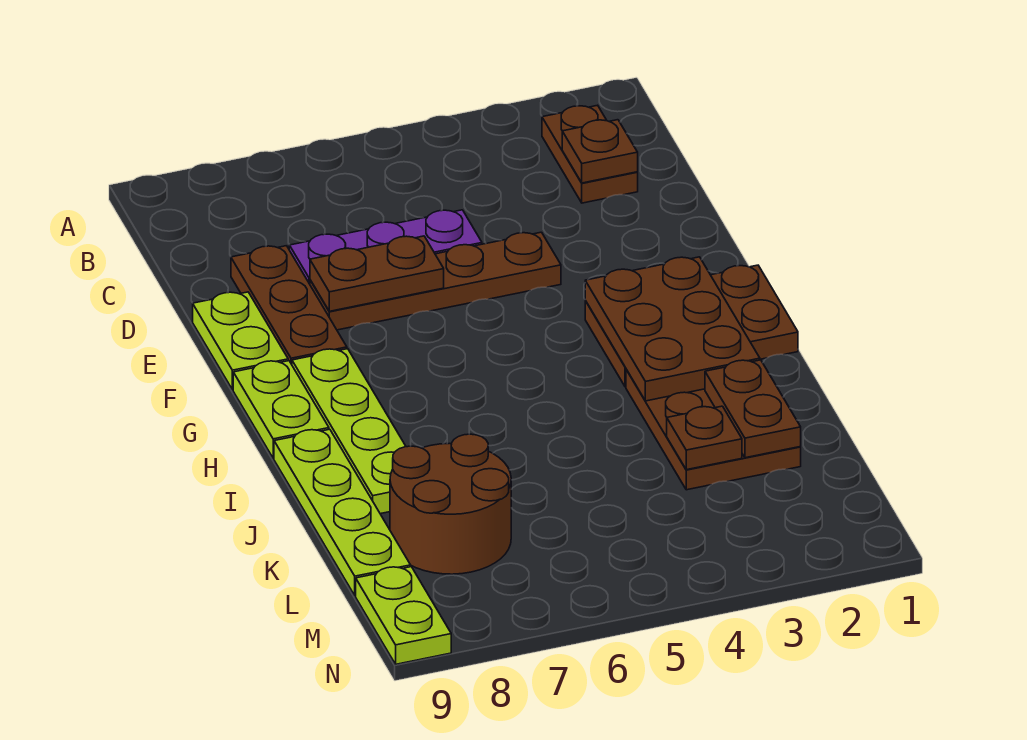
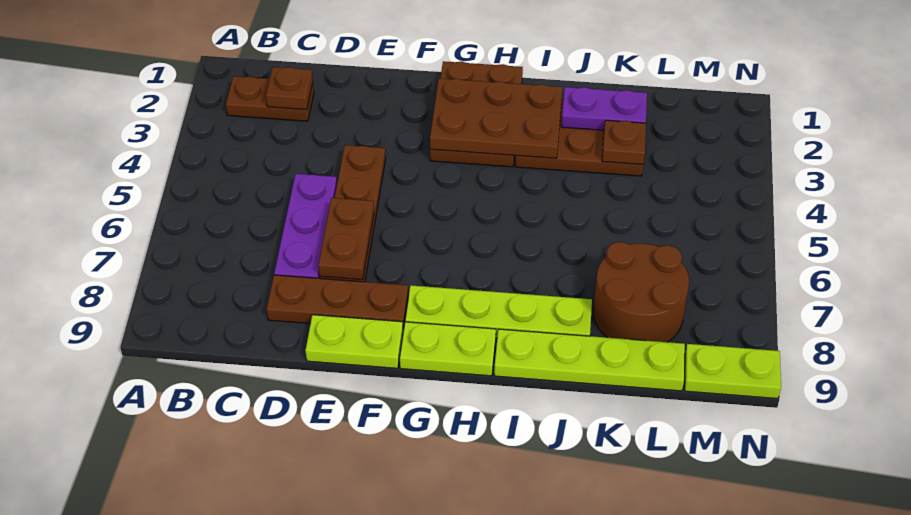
brown 1x2 plate [705,360,801,458] -> purple 1x2 plate [561,87,647,130]

